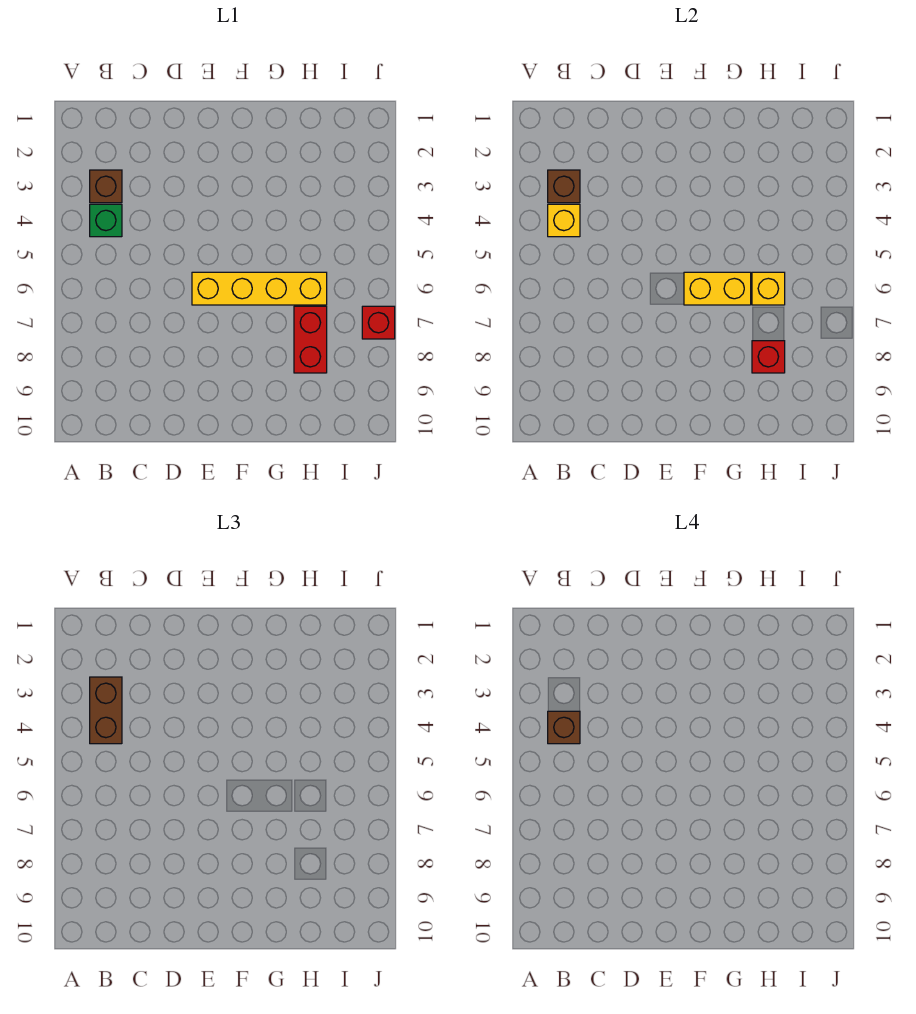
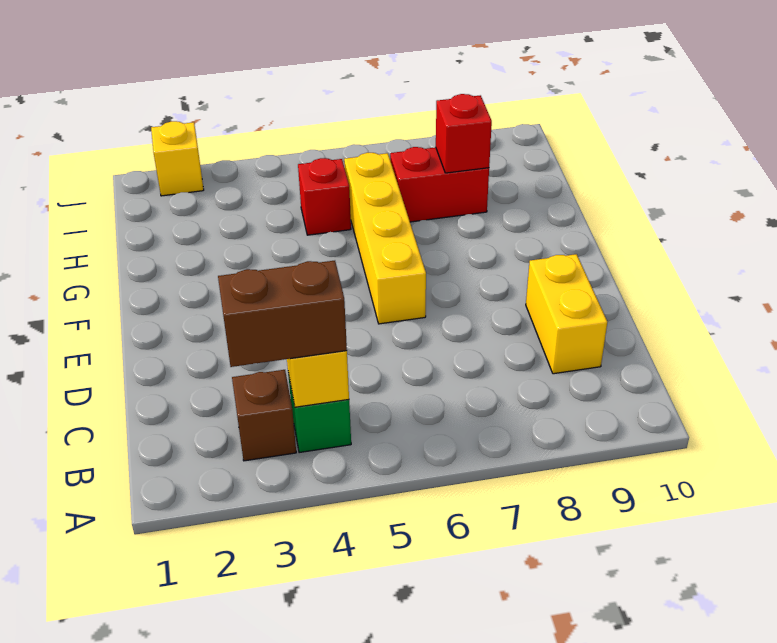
brown 1x1 brick [548,170,580,203] -> none
brown 1x1 brick [548,711,580,744] -> none
yellow 1x2 brick [684,272,751,305] -> yellow 1x2 brick moved to [526,254,607,374]
yellow 1x1 brick [752,272,785,305] -> yellow 1x1 brick moved to [151,121,204,196]
red 1x1 brick [362,306,395,339] -> red 1x1 brick moved to [298,158,351,235]

